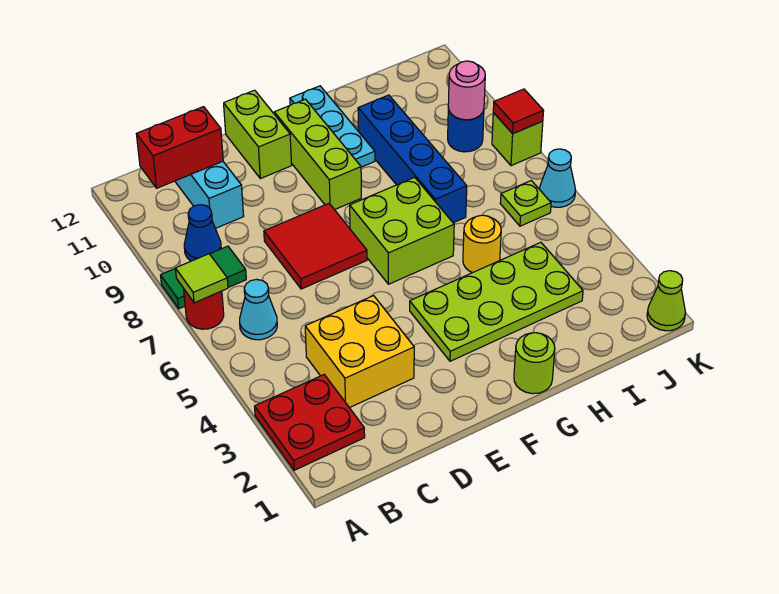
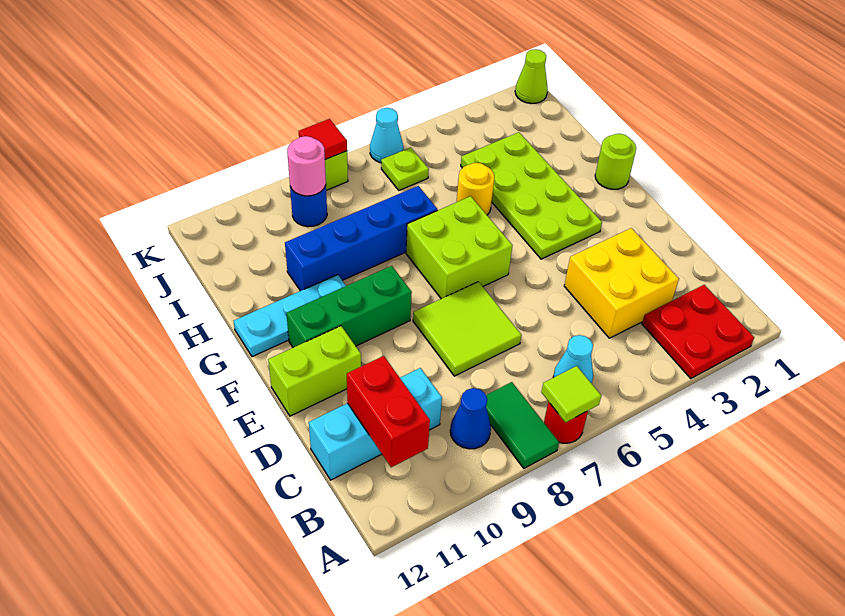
red 2x2 tile [264,203,367,289] -> lime 2x2 tile [413,282,521,376]
lime 1x3 brick [274,99,361,210] -> green 1x3 brick [286,266,412,348]

